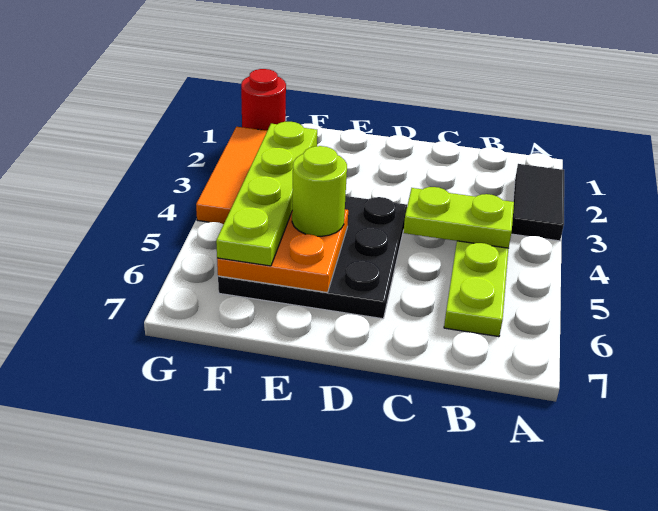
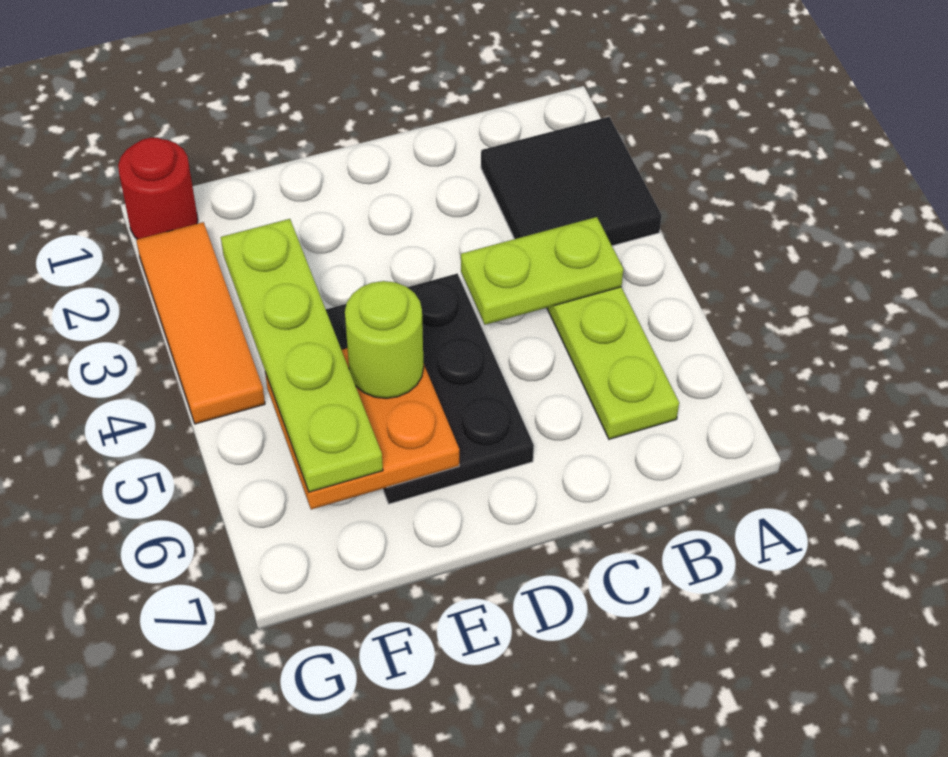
black 1x2 tile [511,164,564,241] -> black 2x2 tile [481,117,662,246]
black 3x3 plate [218,196,407,319] -> black 2x3 plate [326,274,534,504]

